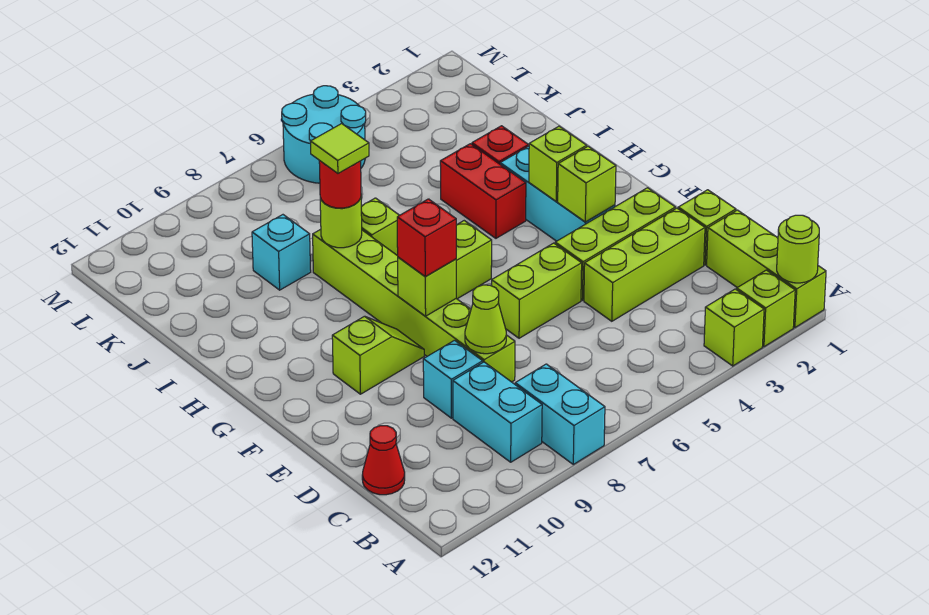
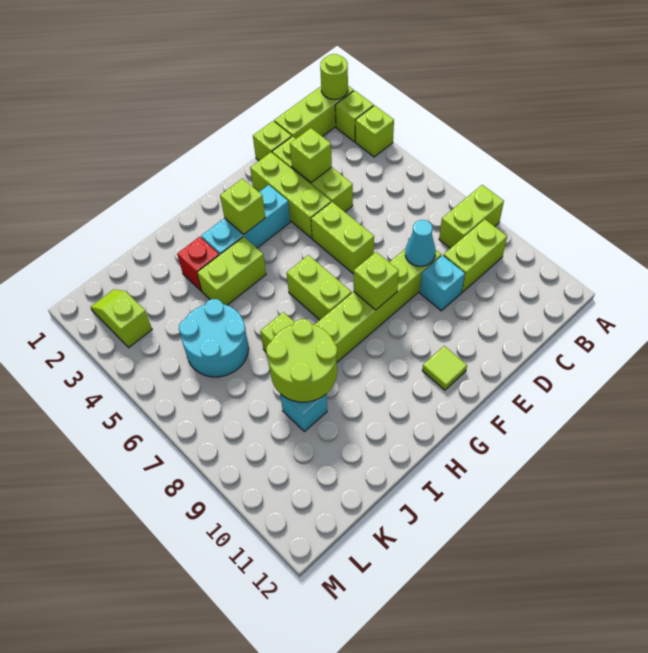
cyan 1x2 brick [515,364,605,464] -> lime 1x2 brick [439,185,504,248]
cyan 1x2 brick [453,362,542,462] -> lime 1x2 brick [443,219,507,292]
red 1x1 cone [362,426,405,495] -> none
lime 1x1 cone [465,285,506,354] -> cyan 1x1 cone [405,220,436,266]
lime 1x1 brick [558,146,616,222] -> lime 1x1 brick moved to [290,128,332,182]
red 1x1 brick [397,199,456,276] -> none
lime 1x2 slope [332,316,424,394] -> lime 1x2 slope moved to [91,289,152,348]
red 1x2 brick [440,144,526,238] -> lime 1x2 brick [197,237,266,305]
lime 1x1 round brick [320,198,362,248] -> lime 2x2 round brick [266,319,337,402]
red 1x1 round brick [319,160,361,208] -> none
lime 1x1 tile [310,124,369,173] -> lime 1x1 tile moved to [422,346,467,390]
cyan 2x2 round brick [282,86,366,183] -> cyan 2x2 round brick moved to [179,299,249,377]

